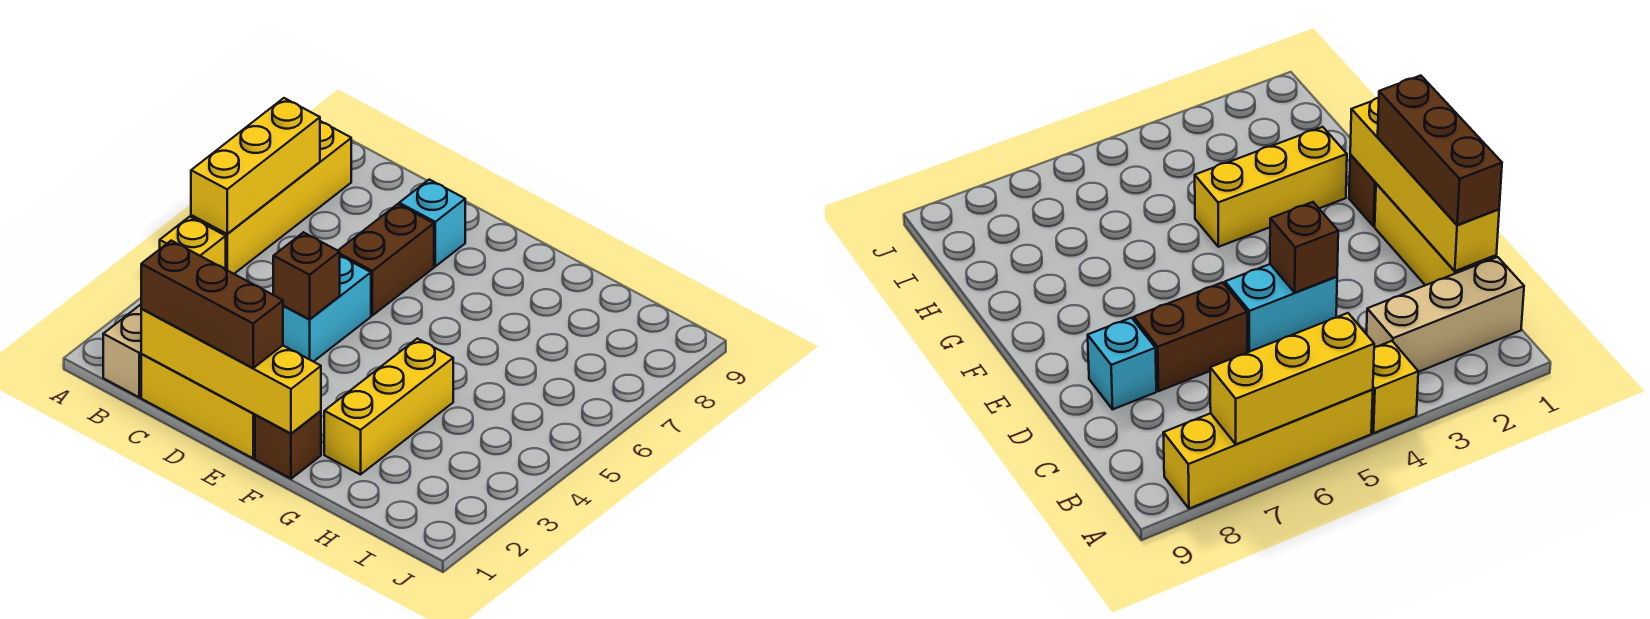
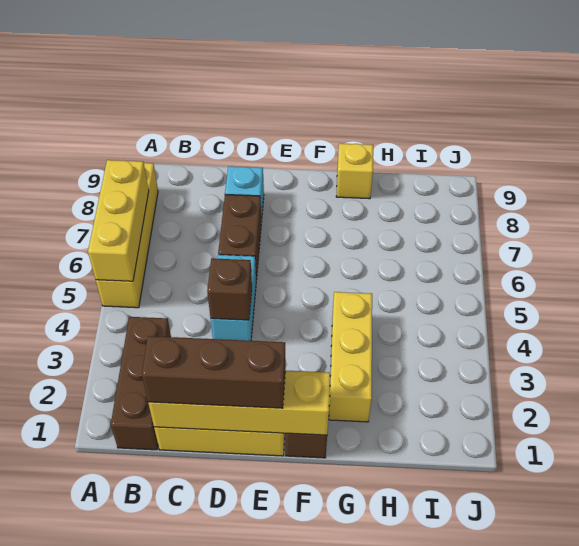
yellow 1x1 brick [160,217,226,269] -> yellow 1x1 brick moved to [336,143,373,199]
tan 1x3 brick [103,305,141,397] -> brown 1x3 brick [111,317,171,450]

